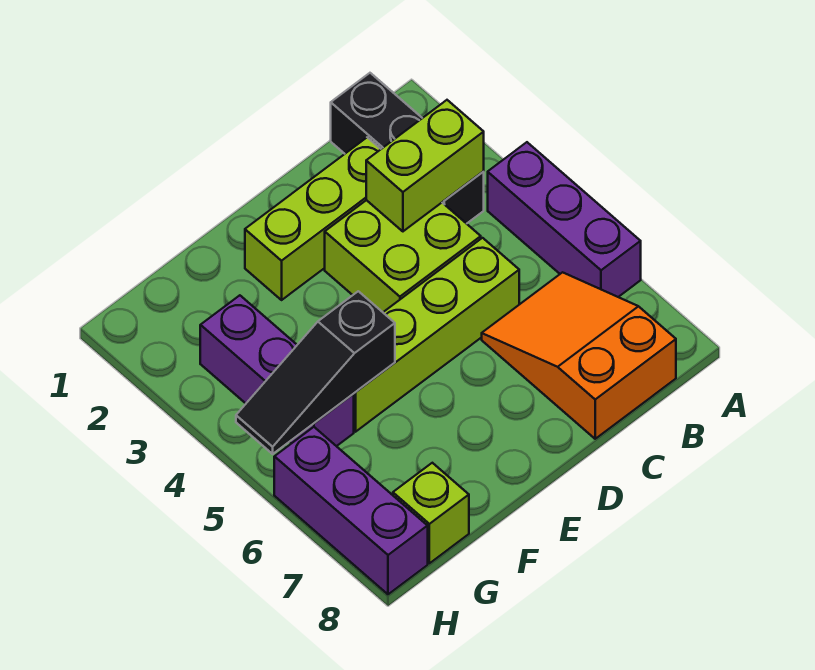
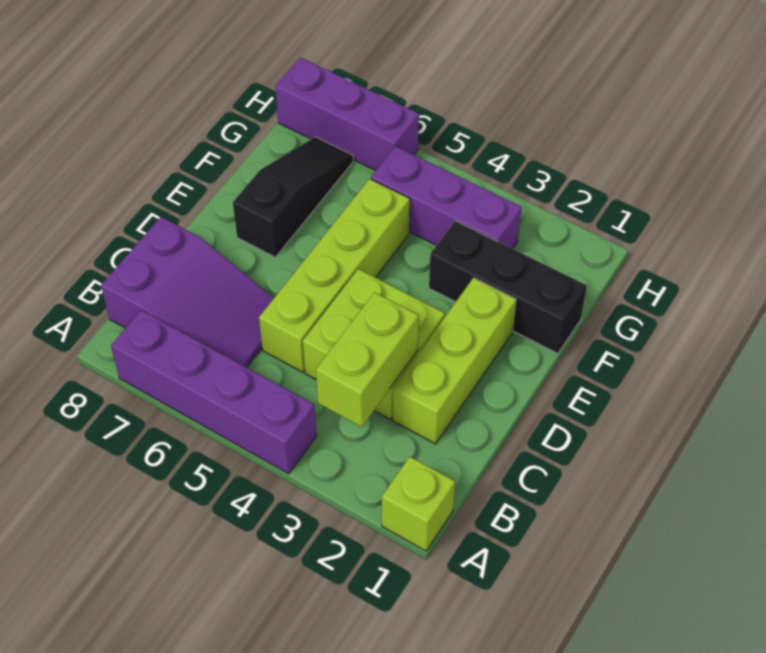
purple 1x3 brick [488,142,641,297] -> purple 1x4 brick [111,310,317,474]
black 1x3 brick [331,73,484,224] -> black 1x3 brick moved to [429,221,587,354]
orange 2x3 slope [482,272,676,439] -> purple 2x3 slope [101,217,274,367]
black 1x3 slope [236,291,395,454] -> black 1x3 slope moved to [233,137,353,257]
lime 1x1 brick [393,463,469,563] -> lime 1x1 brick moved to [382,457,455,551]

